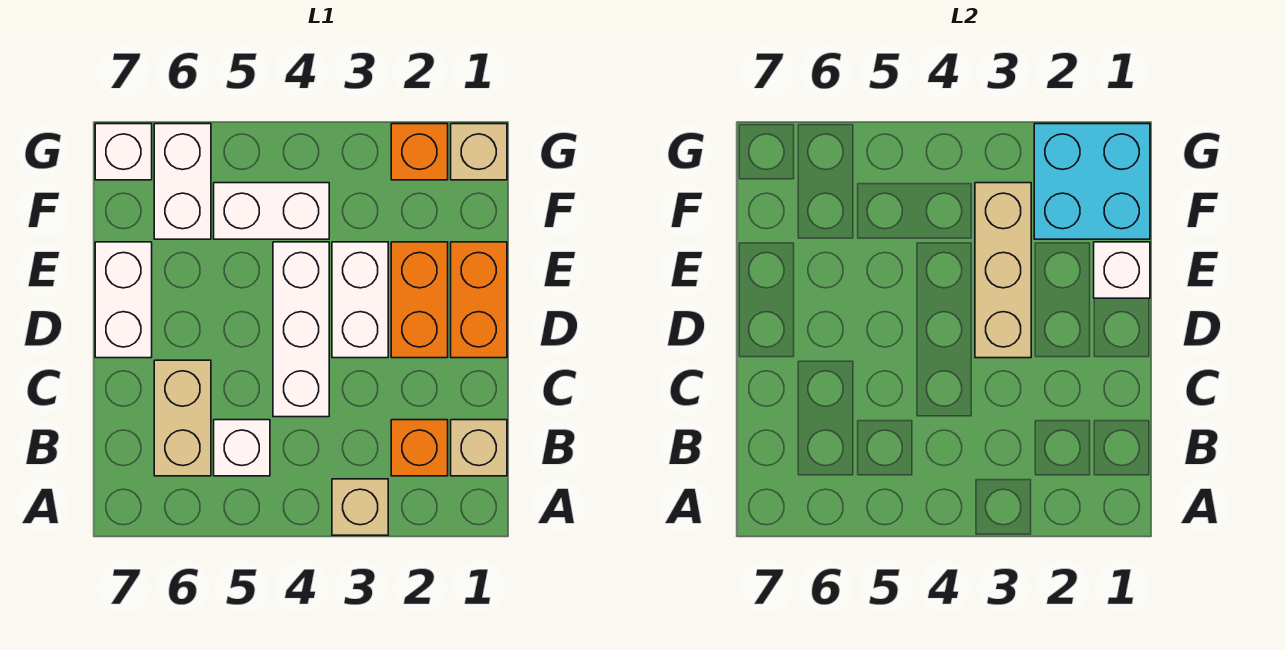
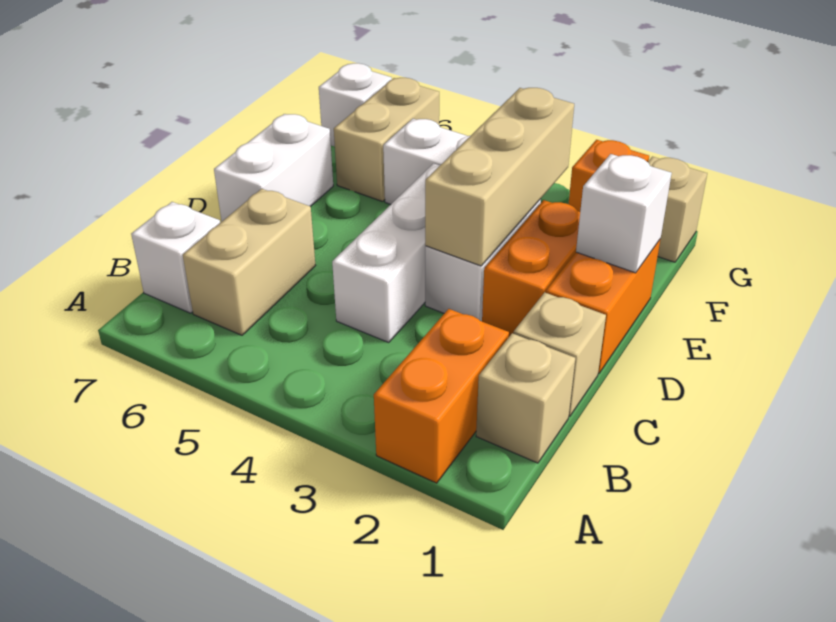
tan 1x1 brick [332,479,388,535] -> tan 1x1 brick moved to [514,292,606,417]
orange 1x1 brick [391,420,448,476] -> orange 1x2 brick [374,309,509,483]
white 1x1 brick [214,420,270,476] -> white 1x1 brick moved to [131,202,220,313]
cyan 2x2 brick [1034,124,1150,239] -> none
white 1x2 brick [154,124,211,239] -> tan 1x2 brick [334,78,439,202]

